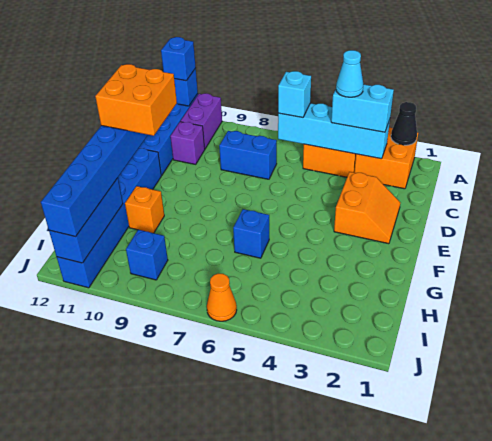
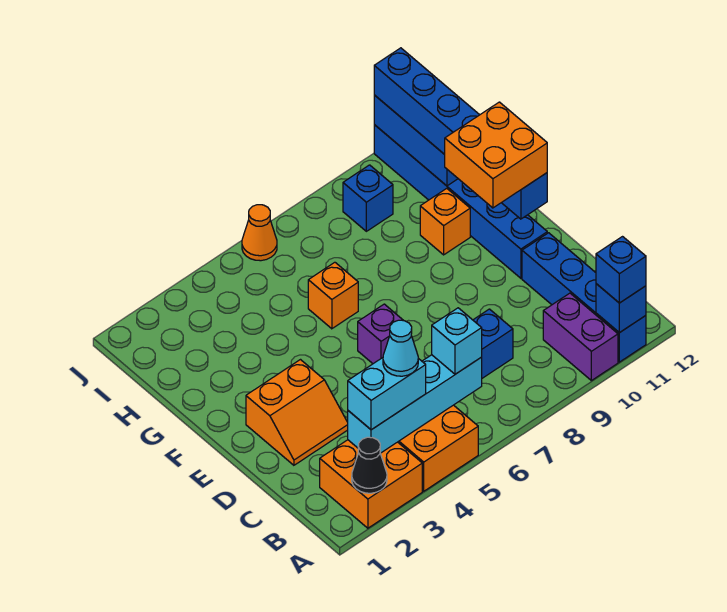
purple 1x1 brick [170,122,205,164] -> purple 1x1 brick moved to [358,304,404,364]
orange 2x2 slope [334,172,400,244] -> orange 2x2 slope turned to [246,360,348,465]
blue 1x1 brick [233,209,269,258] -> orange 1x1 brick [308,262,358,329]

